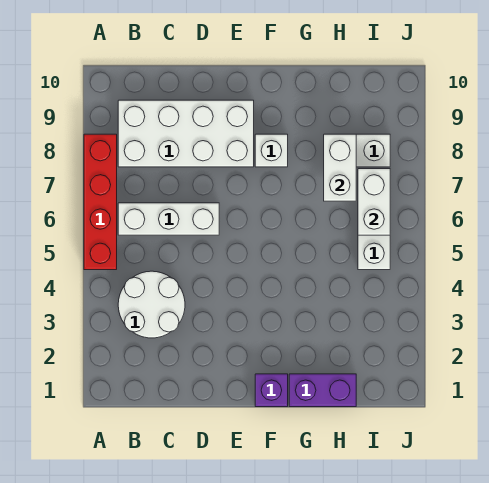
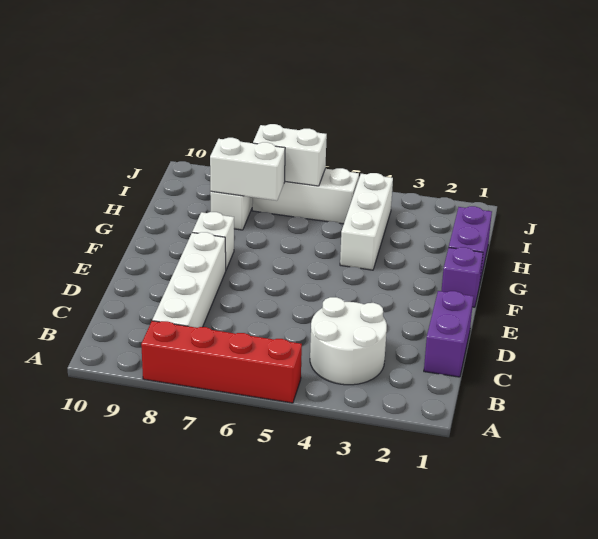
white 1x3 brick [118,203,219,235] -> white 1x3 brick moved to [340,173,393,270]
white 2x4 brick [118,100,254,167] -> white 1x4 brick [152,232,226,328]
none -> purple 1x2 brick [424,291,474,377]

